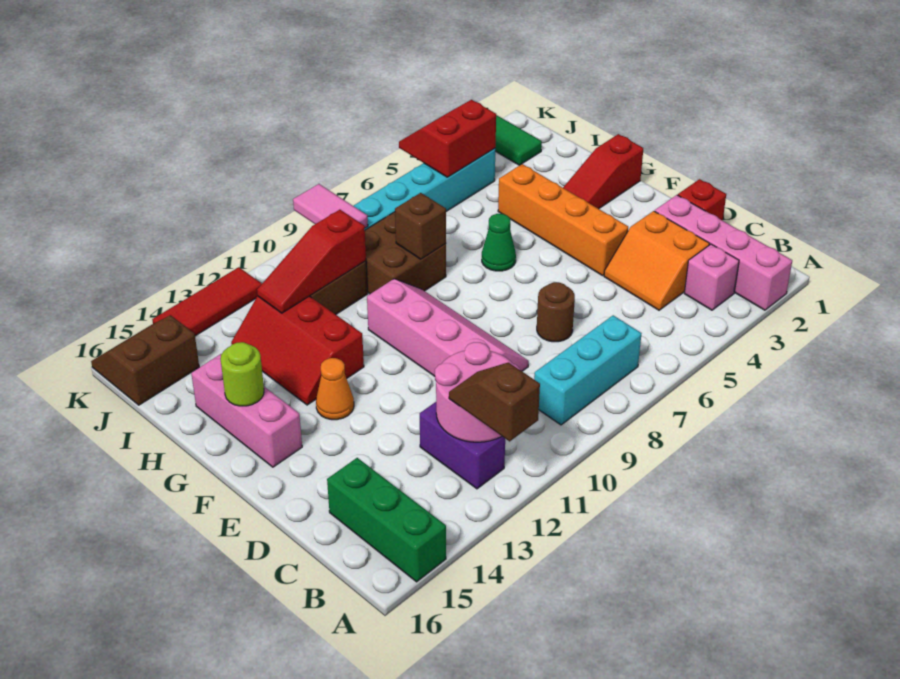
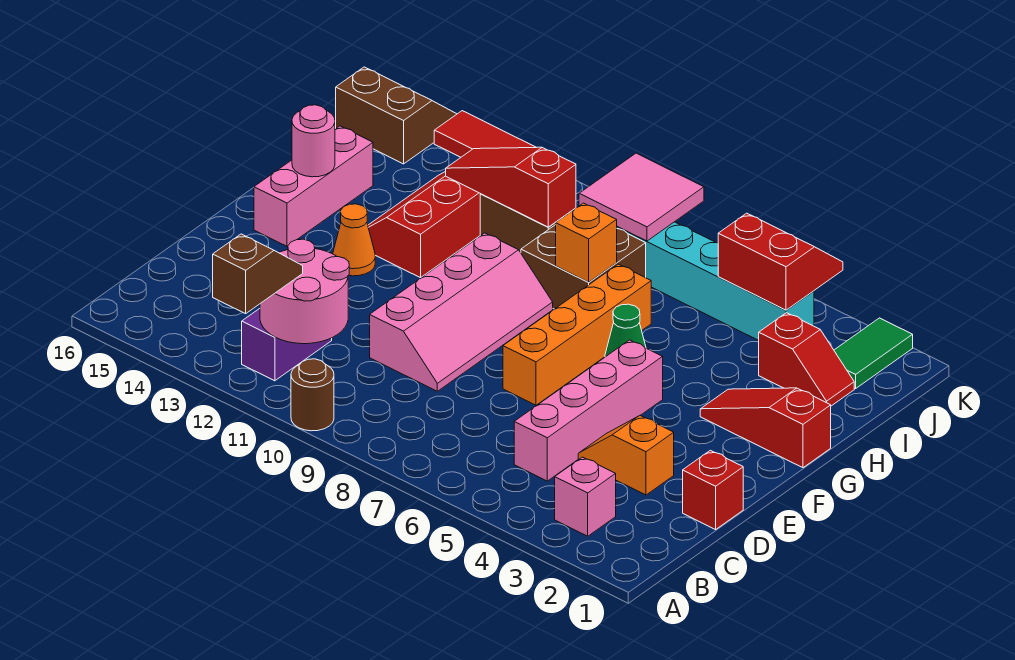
pink 1x4 brick [655,195,792,310] -> pink 1x4 brick moved to [514,340,663,481]
green 1x3 brick [327,458,446,582] -> none
cyan 1x3 brick [534,315,642,425] -> none
orange 2x2 slope [604,211,710,310] -> orange 1x2 slope [578,415,674,495]
brown 1x1 round brick [537,282,575,342] -> brown 1x1 round brick moved to [291,359,334,431]
orange 1x4 brick [498,164,628,276] -> orange 1x4 brick moved to [503,264,651,405]
lime 1x1 round brick [221,342,264,406] -> pink 1x1 round brick [292,105,335,177]
brown 1x1 brick [395,193,446,259] -> orange 1x1 brick [556,203,617,282]
none -> red 1x2 slope [759,313,854,406]
pink 1x2 tile [293,184,368,228] -> pink 2x2 tile [579,153,704,241]

